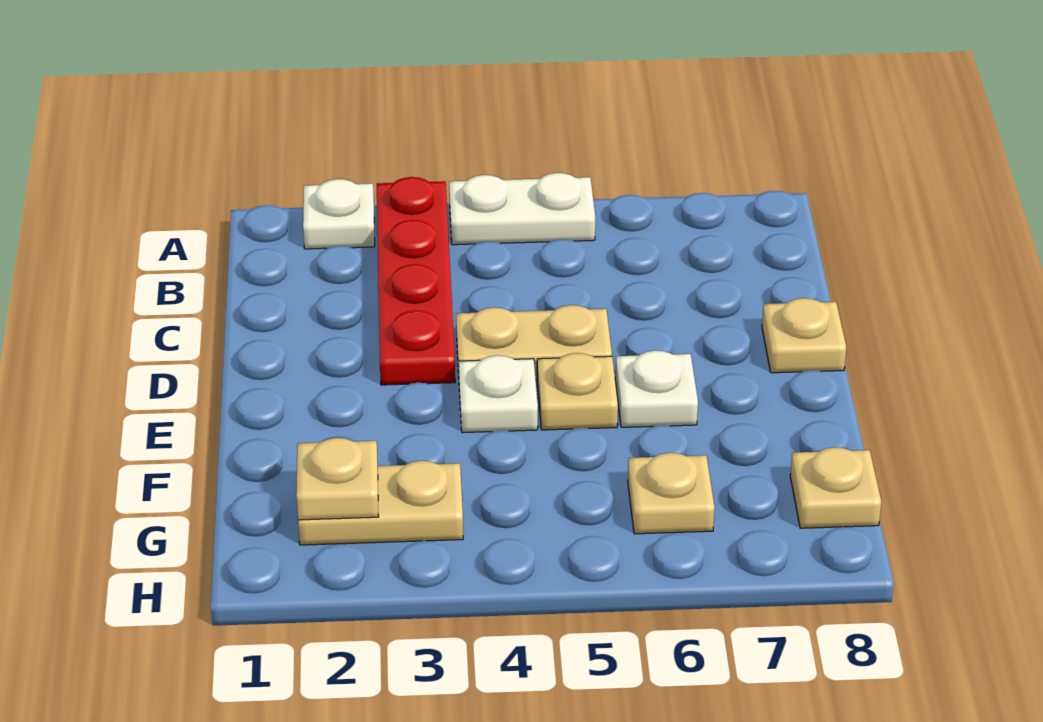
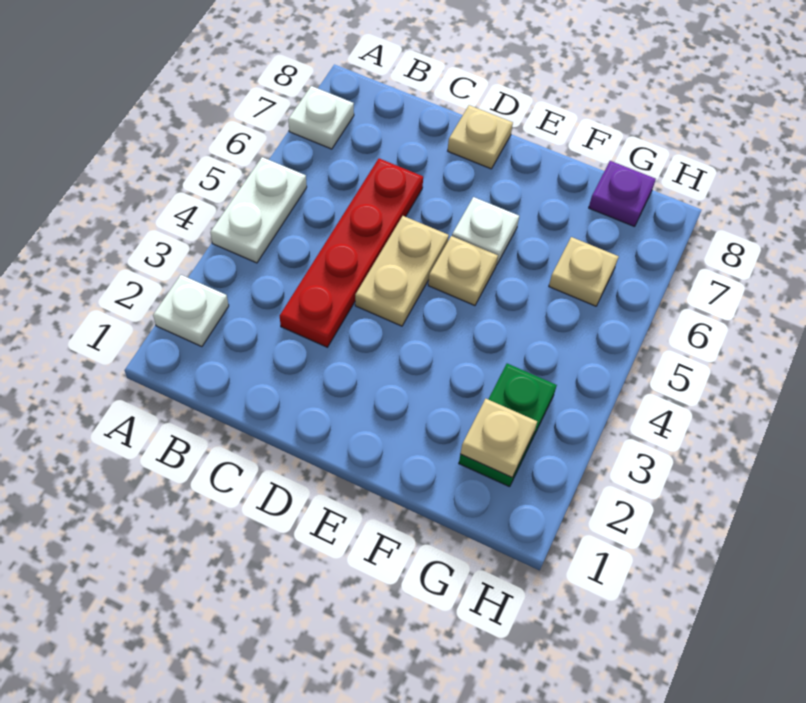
red 1x4 plate [377,177,455,385] -> red 1x4 plate turned to [280,159,423,347]
white 1x1 plate [459,355,538,433] -> white 1x1 plate moved to [288,86,354,149]
tan 1x2 plate [298,461,463,545] -> green 1x2 plate [459,364,557,487]
tan 1x1 plate [790,447,881,528] -> purple 1x1 plate [589,161,656,227]

